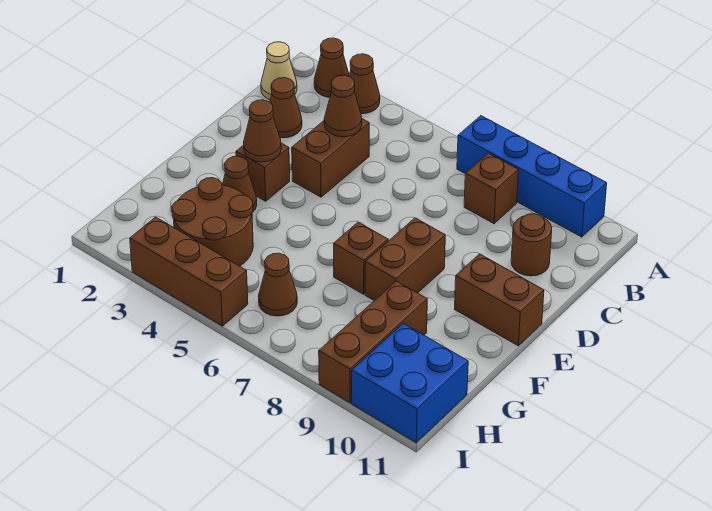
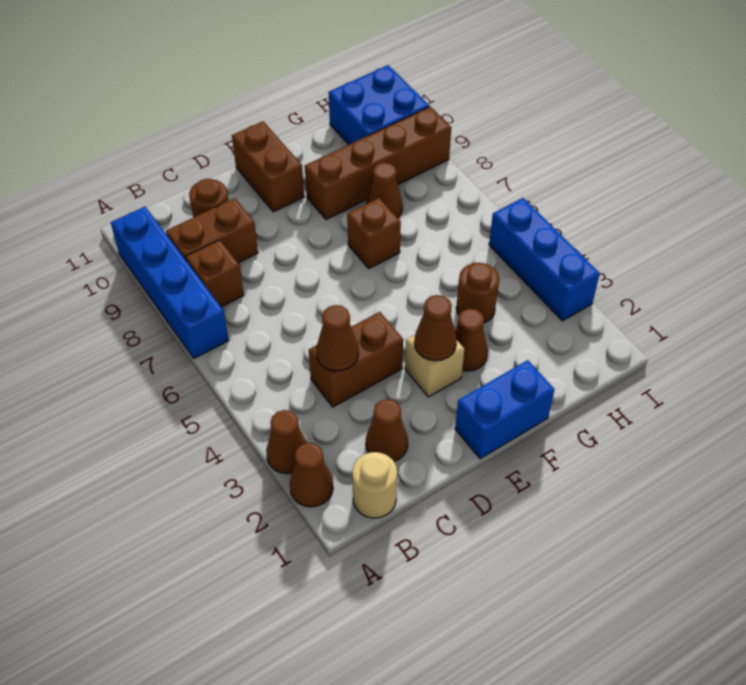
tan 1x1 cone [261,42,297,100] -> tan 1x1 round brick [352,452,397,518]
none -> blue 1x2 brick [455,360,555,459]
brown 1x1 brick [236,143,290,201] -> tan 1x1 brick [405,335,464,397]
brown 1x2 brick [365,218,445,301] -> brown 1x2 brick moved to [166,198,258,263]
brown 2x2 round brick [172,178,253,266] -> brown 1x1 round brick [456,263,499,323]
brown 1x3 brick [319,281,427,403] -> brown 1x4 brick [305,107,451,220]
brown 1x1 cone [259,253,297,316] -> brown 1x1 cone moved to [366,163,403,218]
brown 1x3 brick [130,217,248,326] -> blue 1x3 brick [489,198,600,321]

